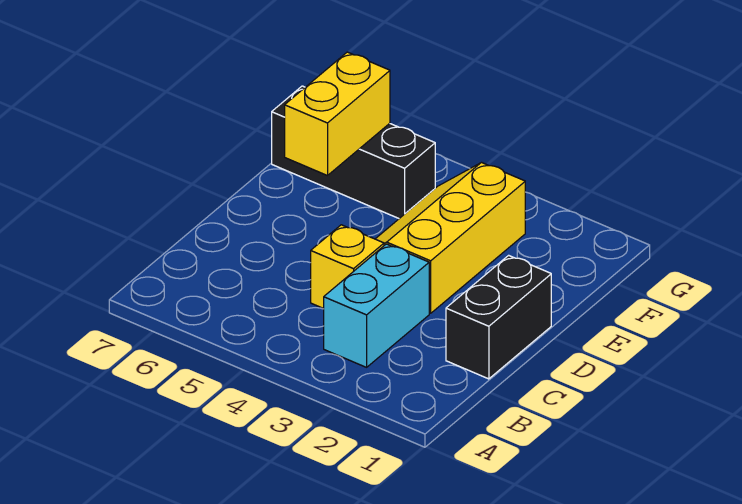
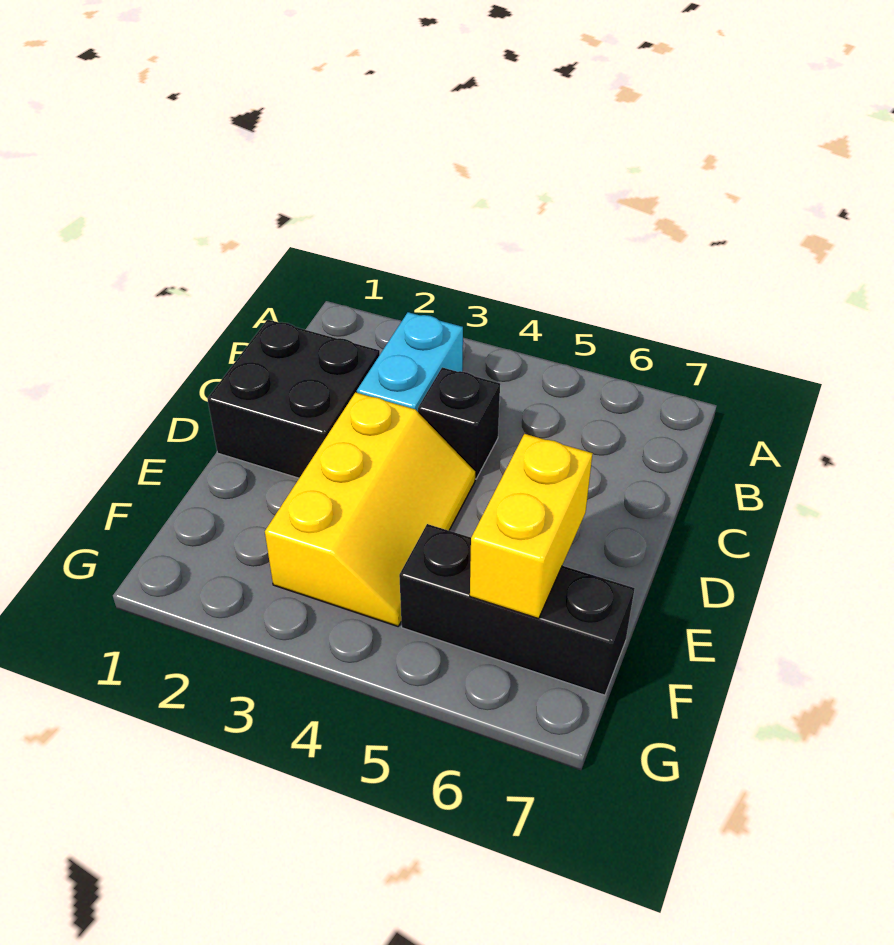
black 1x2 brick [446,255,551,379] -> black 2x2 brick [208,319,380,478]
yellow 1x1 brick [311,225,384,309] -> black 1x1 brick [418,367,500,479]

